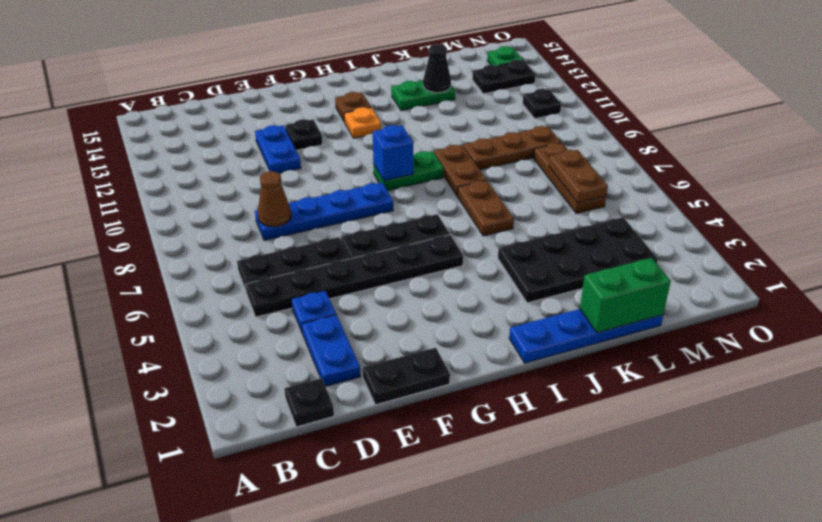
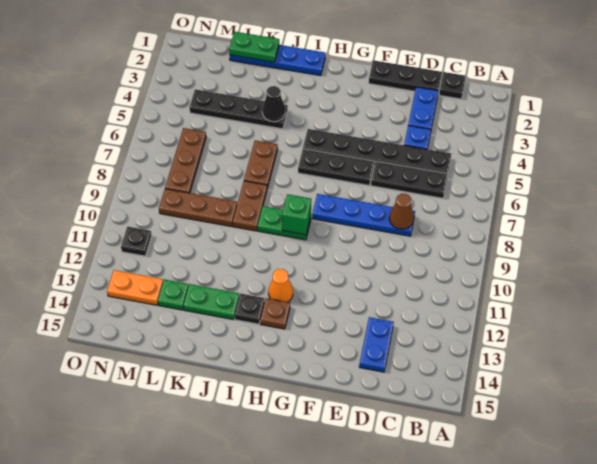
black 1x2 plate [363,348,450,405] -> black 1x3 plate [369,60,442,91]
blue 1x2 plate [255,125,301,173] -> blue 1x2 plate moved to [359,317,394,372]
black 1x1 plate [285,119,322,150] -> black 1x1 plate moved to [234,293,265,324]
blue 1x1 brick [373,125,413,181] -> green 1x1 brick [282,194,311,235]
orange 1x1 plate [344,107,381,138] -> orange 1x1 cone [268,269,293,302]
black 2x4 plate [498,217,658,303] -> black 1x4 plate [189,89,288,129]
green 1x2 brick [580,258,671,333] -> green 1x2 plate [229,32,279,62]
black 1x1 cone [423,44,451,93] -> black 1x1 cone moved to [262,86,285,122]
brown 1x2 plate [549,150,608,203] -> none
black 1x2 plate [472,60,536,94] -> orange 1x2 plate [107,270,163,305]
green 1x1 plate [487,46,523,66] -> green 1x1 plate moved to [158,279,188,310]

